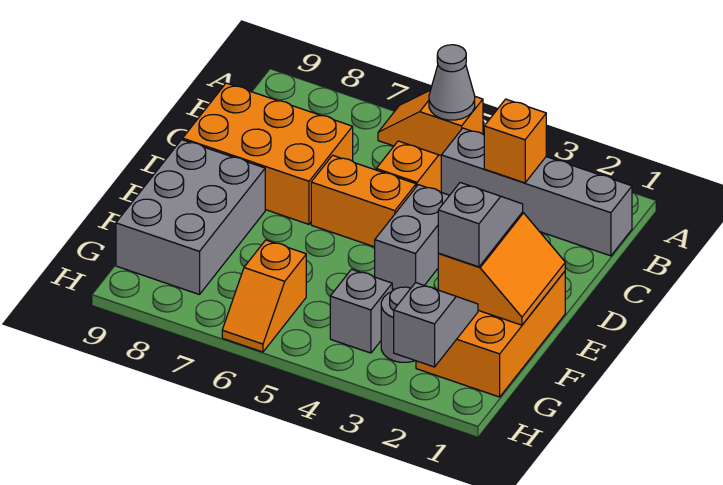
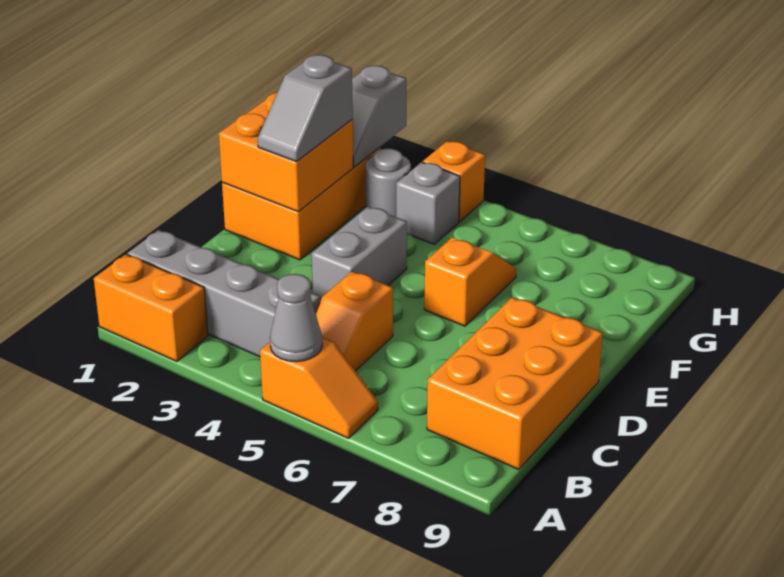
orange 1x1 brick [484,99,546,183] -> orange 1x1 brick moved to [423,141,485,222]
orange 2x3 brick [183,83,353,224] -> orange 2x3 brick turned to [427,297,603,470]
orange 1x2 brick [311,155,416,247] -> orange 1x2 brick moved to [94,254,208,361]
orange 2x2 slope [438,212,565,325] -> orange 2x2 brick [219,92,353,212]
grey 2x3 brick [116,140,265,295] -> none
orange 1x2 slope [222,240,306,352] -> orange 1x2 slope moved to [424,238,516,326]

